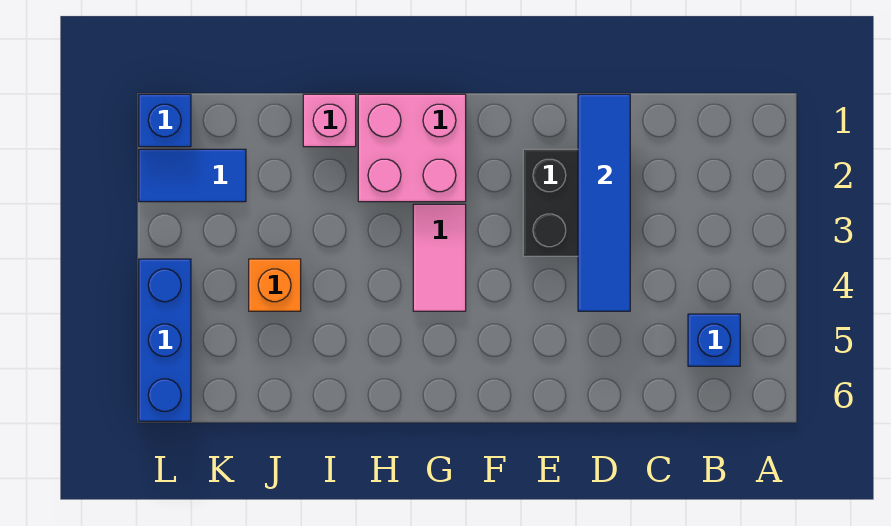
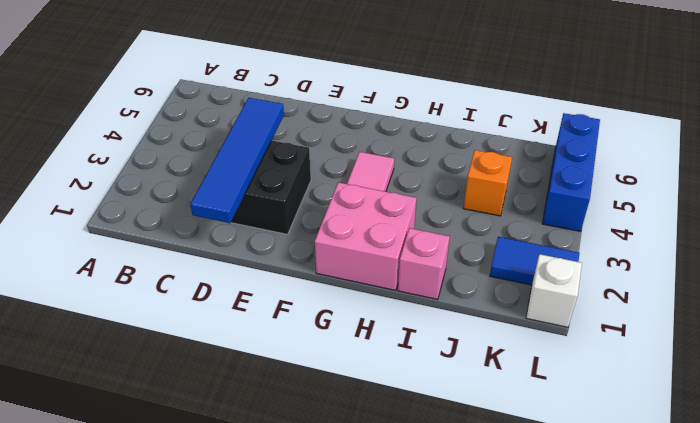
blue 1x1 brick [688,314,740,366] -> none
blue 1x1 brick [139,94,191,147] -> white 1x1 brick [526,254,582,327]

